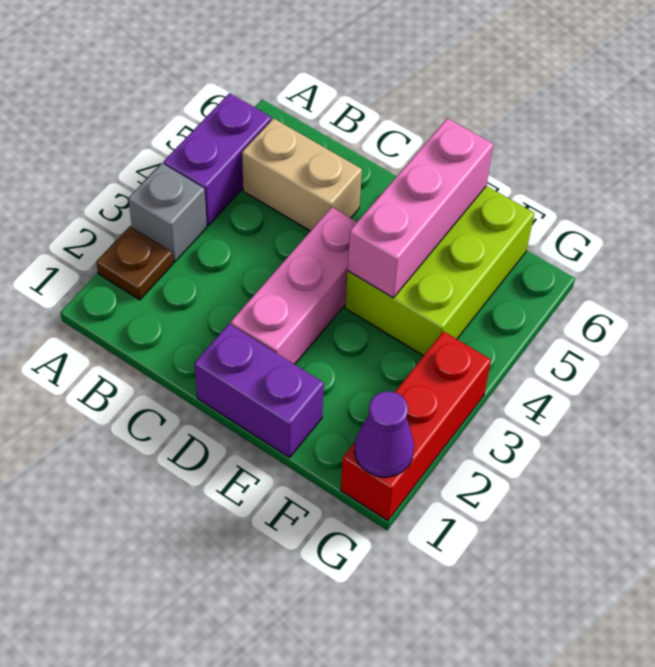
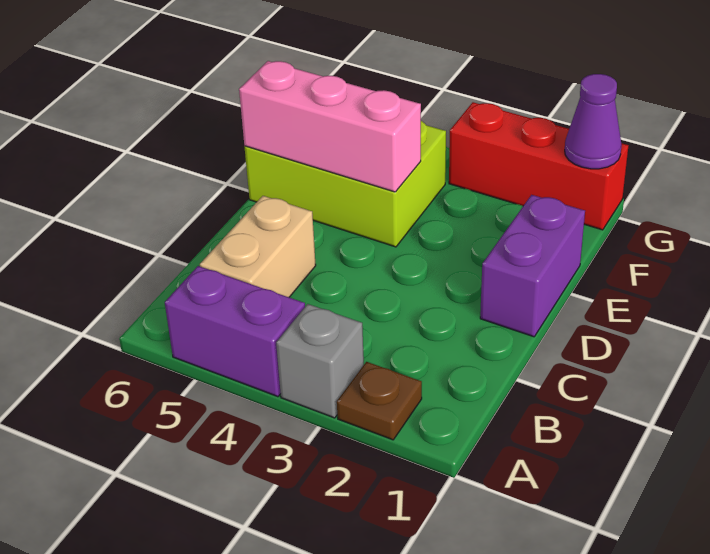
pink 1x3 brick [231,207,357,364] -> none

